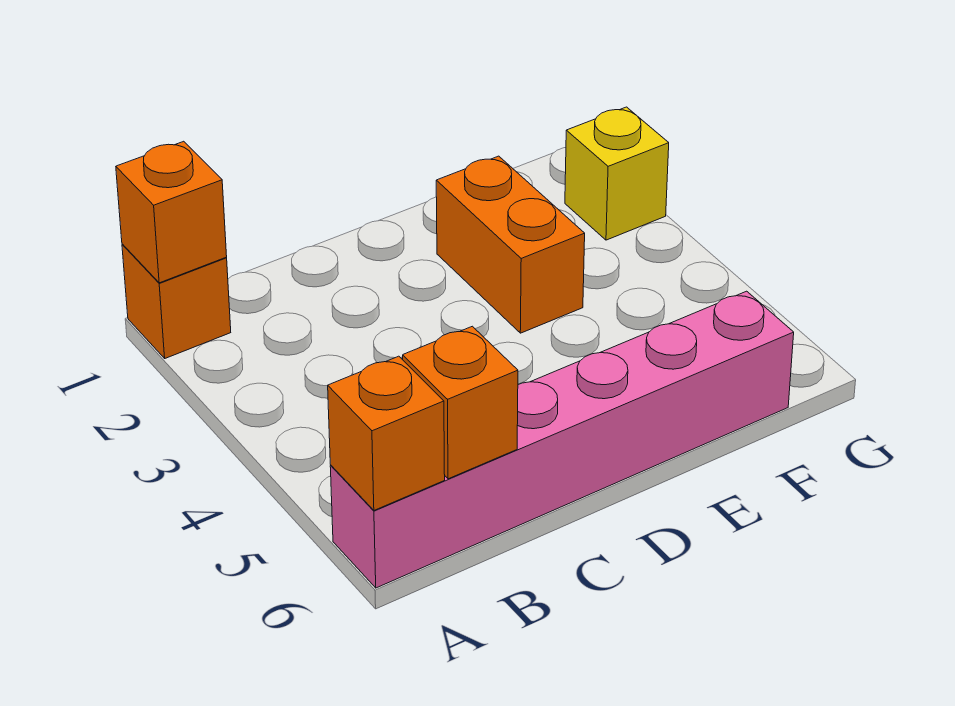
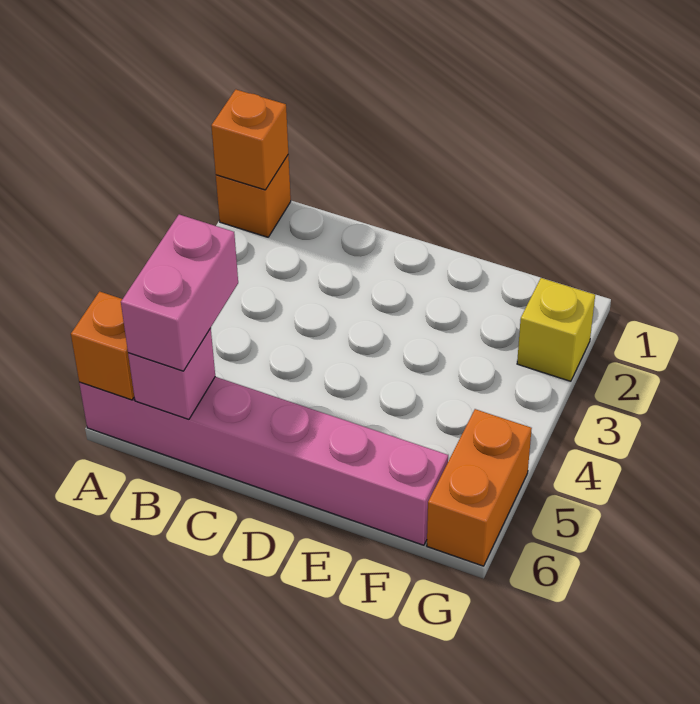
none -> pink 1x2 brick [121,215,238,371]
orange 1x1 brick [403,326,518,479] -> pink 1x1 brick [128,328,215,419]
orange 1x2 brick [436,156,585,333] -> orange 1x2 brick moved to [427,409,532,566]

